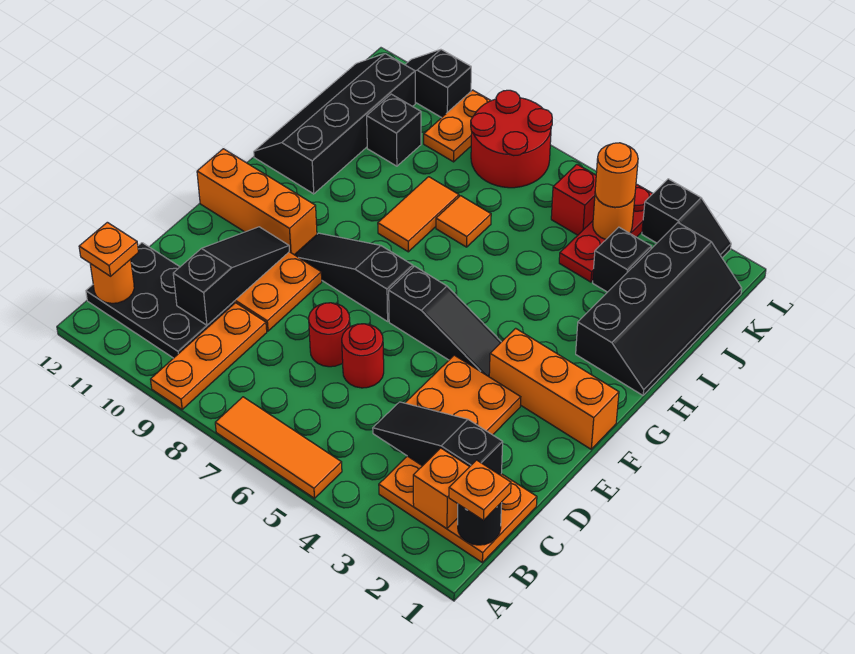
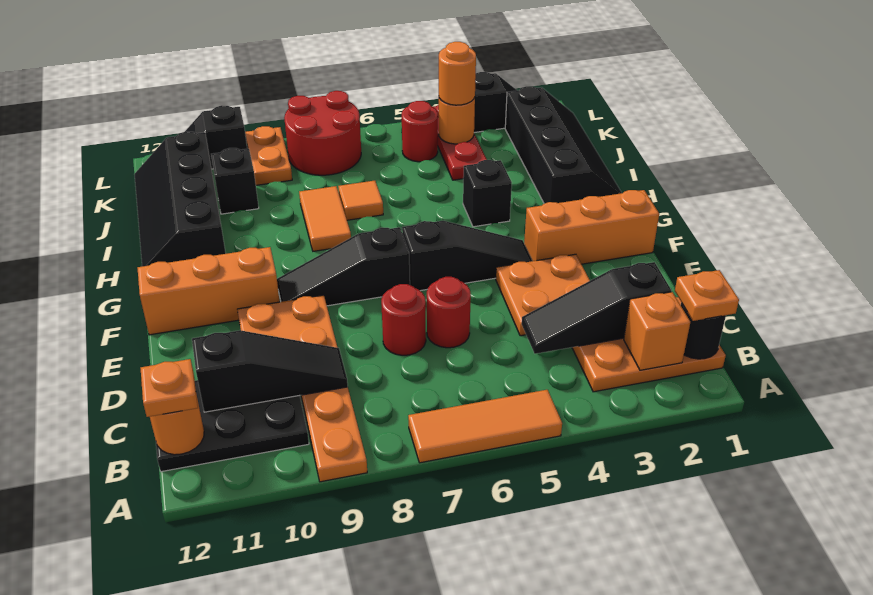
black 1x3 slope [173,227,289,325] -> black 1x3 slope turned to [192,330,348,412]
black 1x1 brick [593,227,651,292] -> black 1x1 brick moved to [463,160,512,227]
red 1x1 brick [551,165,596,235] -> red 1x1 round brick [402,101,438,162]

